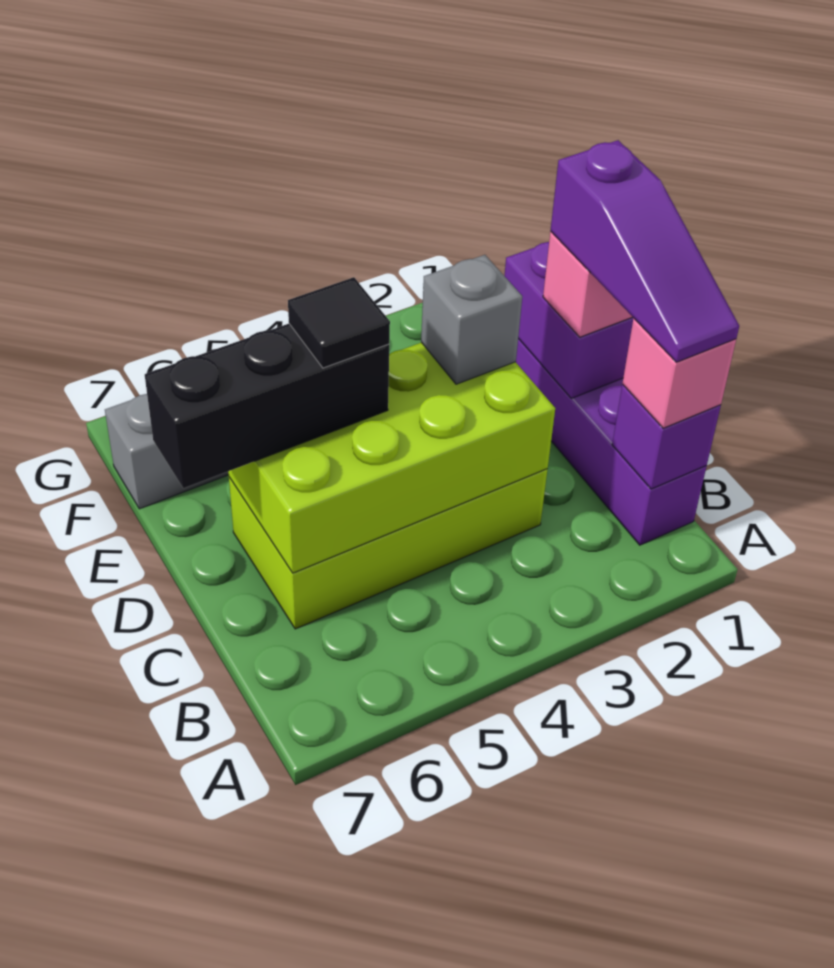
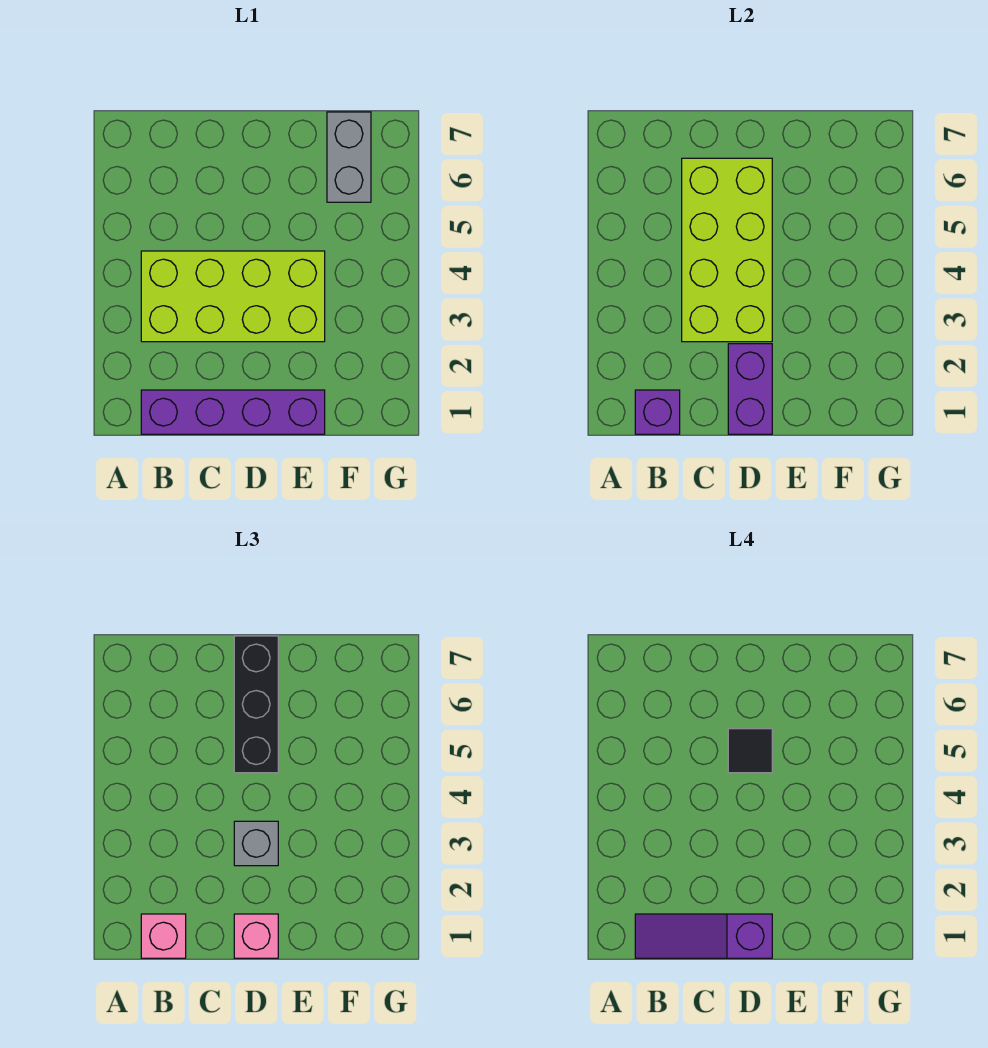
lime 2x4 brick [229,469,548,629] -> lime 2x4 brick turned to [141,251,325,342]
purple 1x2 brick [505,242,634,398] -> purple 1x2 brick turned to [728,344,772,434]

